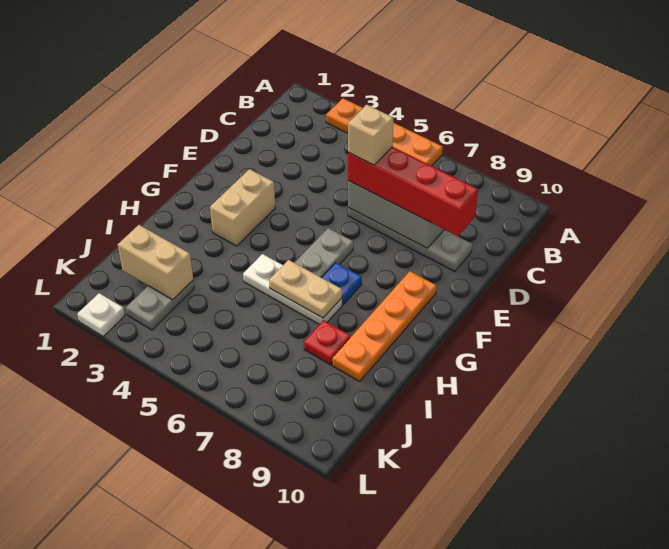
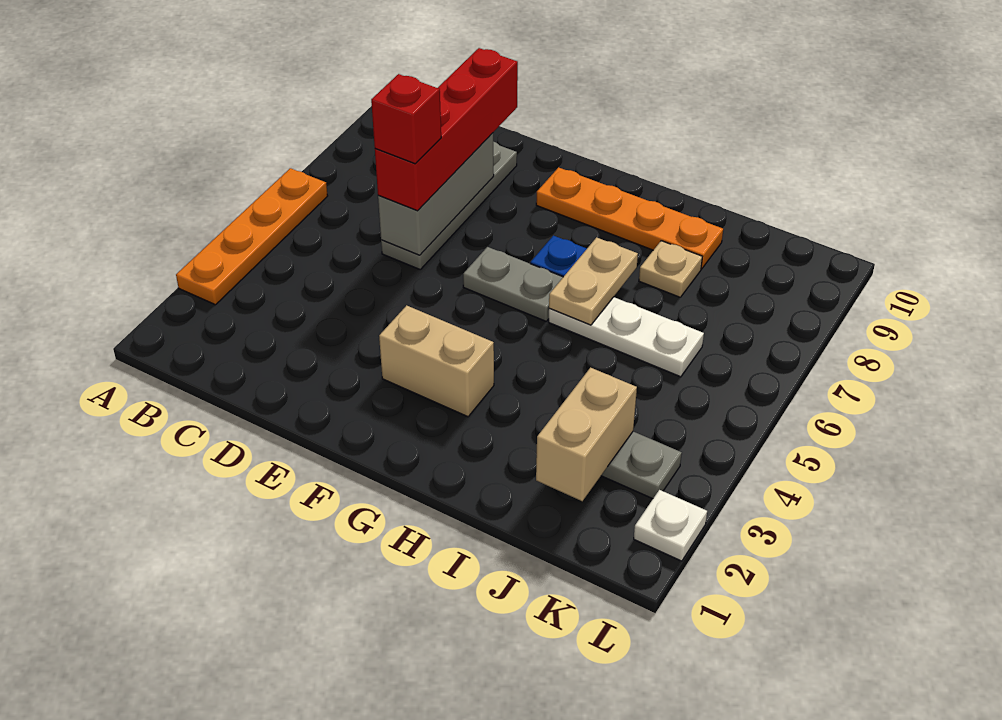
tan 1x1 brick [348,105,393,165] -> red 1x1 brick [371,74,441,164]
white 1x3 plate [243,254,342,325] -> white 1x3 plate turned to [549,297,704,377]
red 1x1 plate [304,320,350,365] -> tan 1x1 plate [639,241,702,297]

